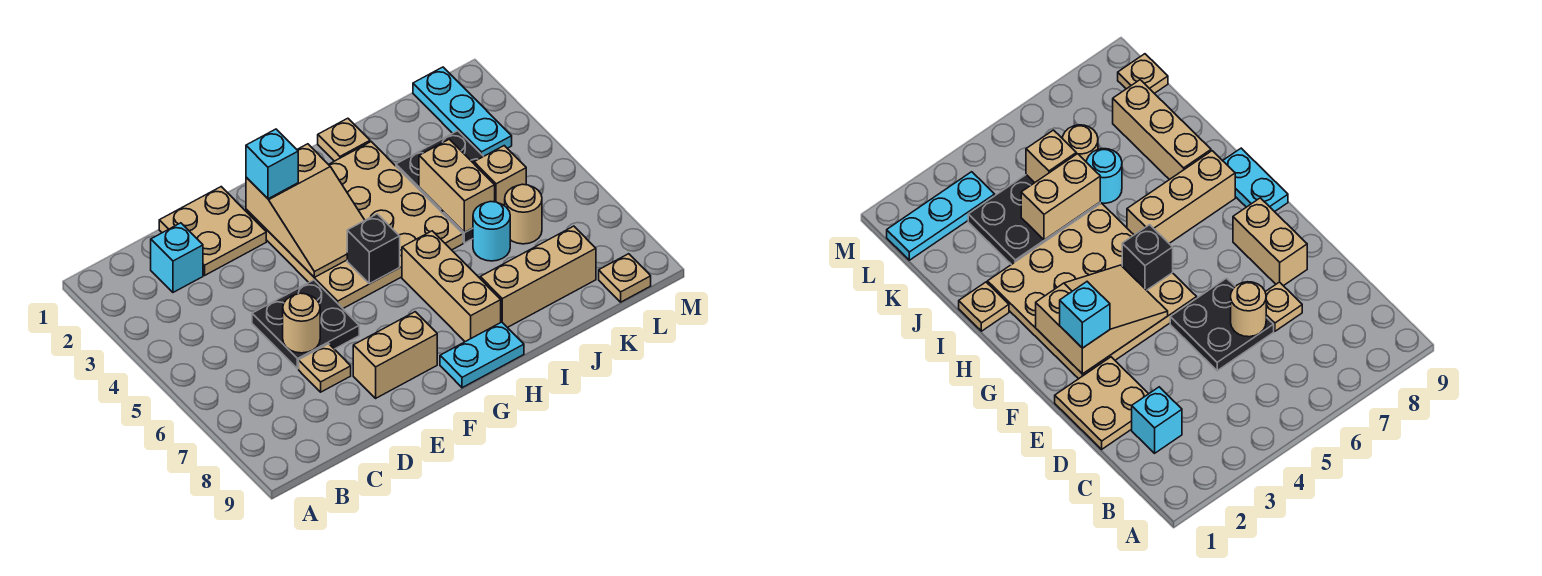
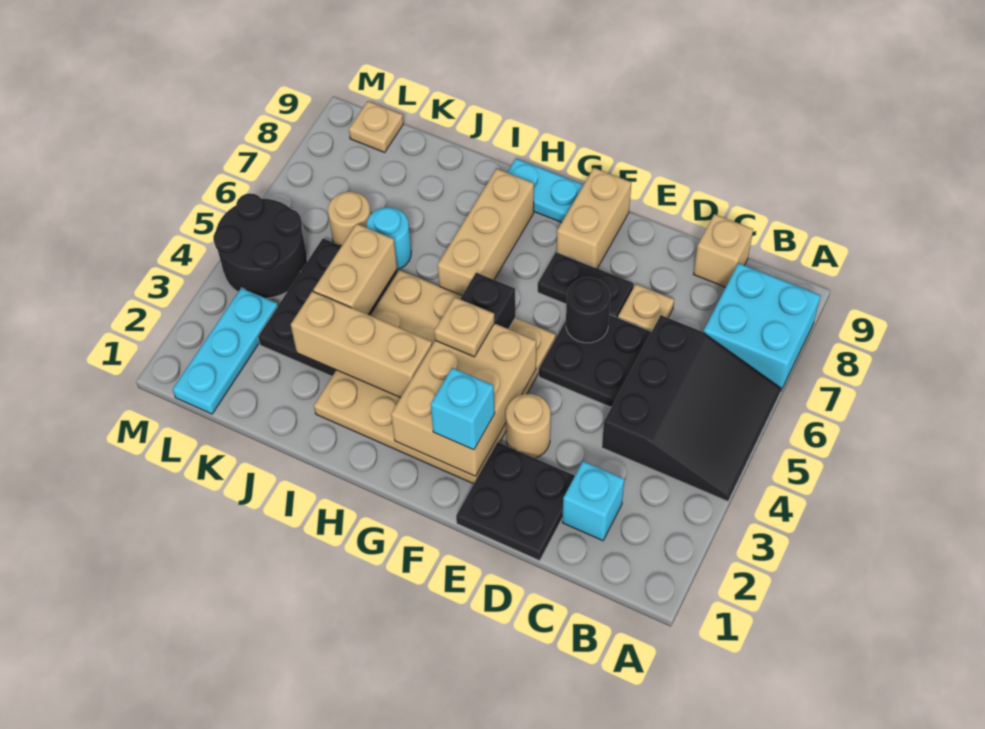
none -> black 3x3 slope [602,315,781,501]
none -> cyan 2x2 brick [703,263,821,390]
tan 2x2 plate [159,187,266,275] -> black 2x2 plate [456,442,575,561]
tan 1x1 round brick [283,293,320,353] -> tan 1x1 round brick moved to [506,394,550,458]
none -> black 1x1 round brick [566,278,610,343]
none -> black 1x2 plate [538,252,634,318]
tan 1x2 brick [353,312,437,398] -> tan 1x2 brick turned to [557,168,631,268]
tan 2x3 slope [246,144,365,277] -> tan 2x3 brick [391,323,536,476]
tan 1x1 plate [318,118,370,161] -> tan 1x1 plate moved to [434,297,494,357]
tan 1x3 brick [480,226,596,328] -> tan 1x3 brick moved to [291,291,432,398]
tan 1x1 brick [474,146,526,206] -> tan 1x1 brick moved to [694,214,753,287]
none -> black 2x2 round brick [213,193,307,298]

